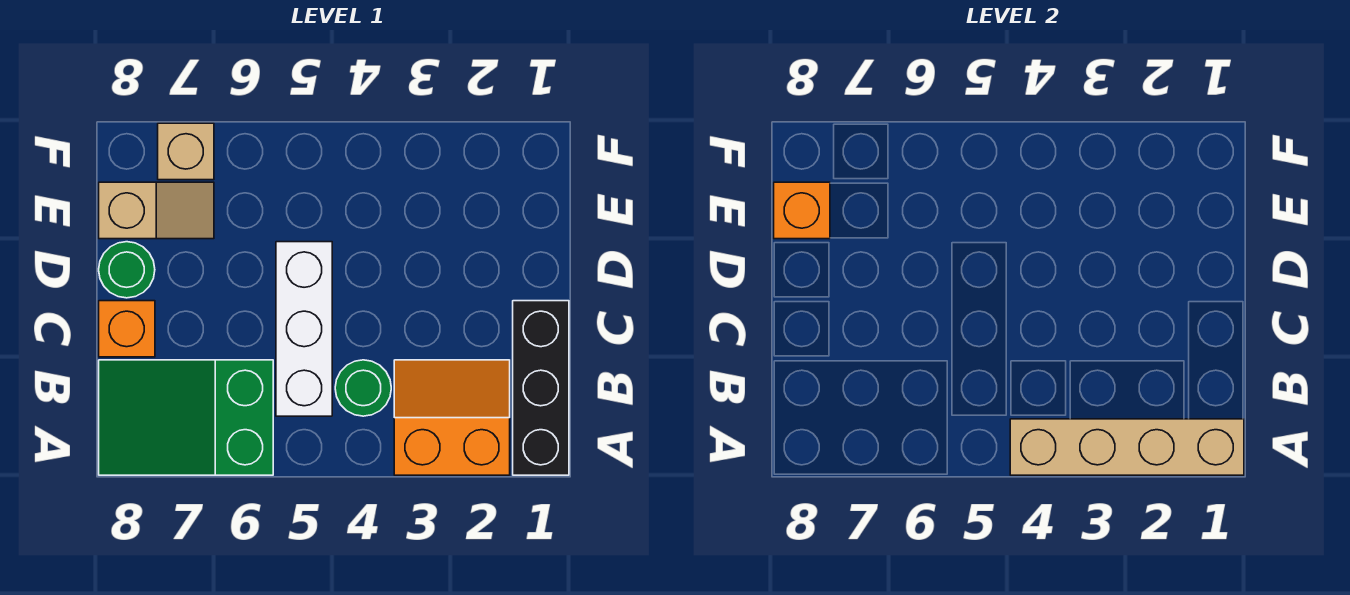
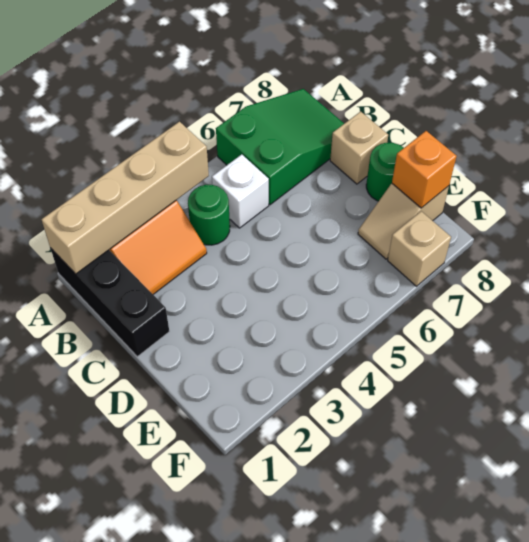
white 1x3 brick [276,242,332,416] -> white 1x1 brick [212,154,269,228]
orange 1x1 brick [99,301,155,357] -> tan 1x1 brick [330,111,388,184]

